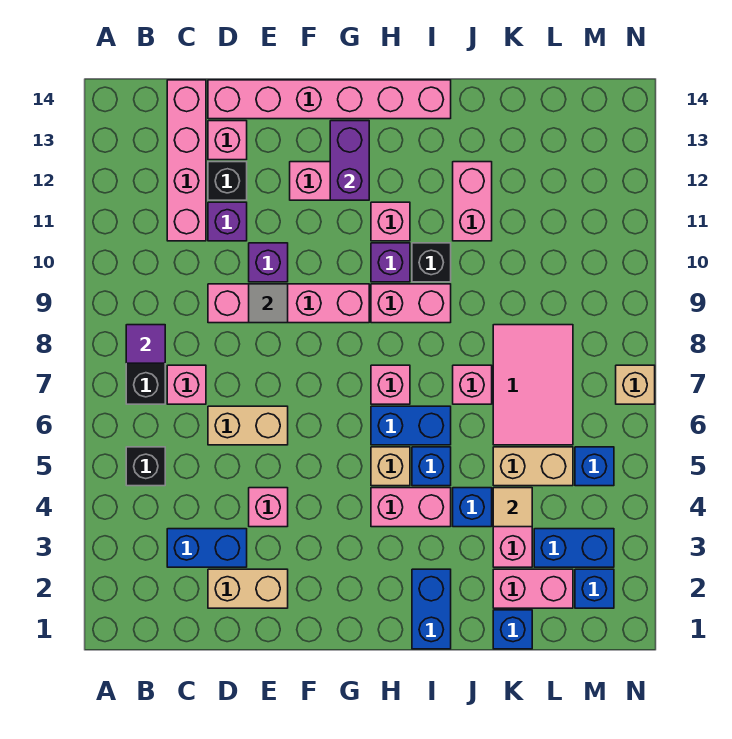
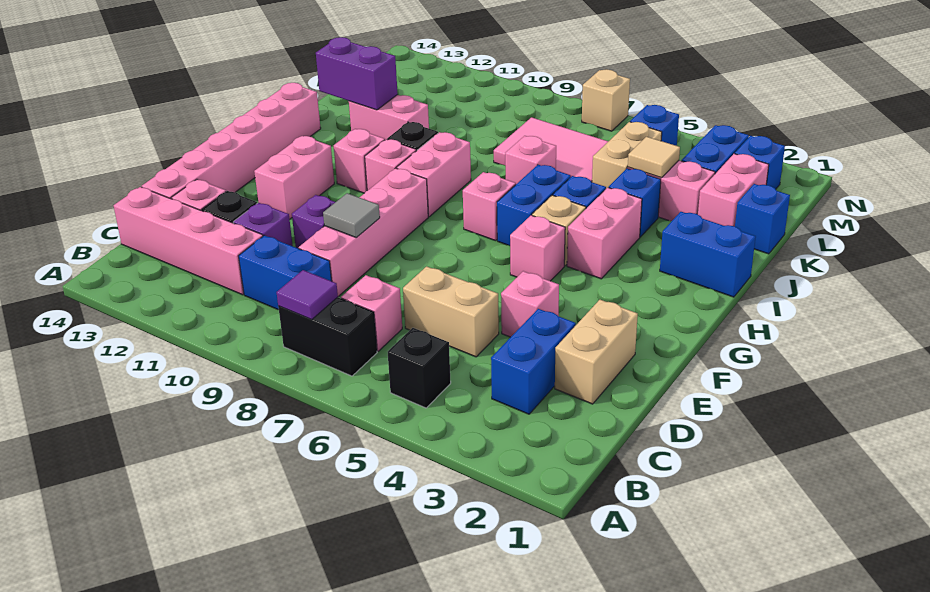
none -> blue 1x2 brick [239,235,331,310]
tan 1x2 brick [208,406,288,445] -> tan 1x2 brick turned to [403,266,499,357]
none -> pink 1x1 brick [510,215,565,281]
purple 1x2 brick [330,121,369,200] -> purple 1x2 brick moved to [316,37,398,110]
purple 1x1 brick [371,243,410,282] -> pink 1x1 brick [365,139,416,190]

